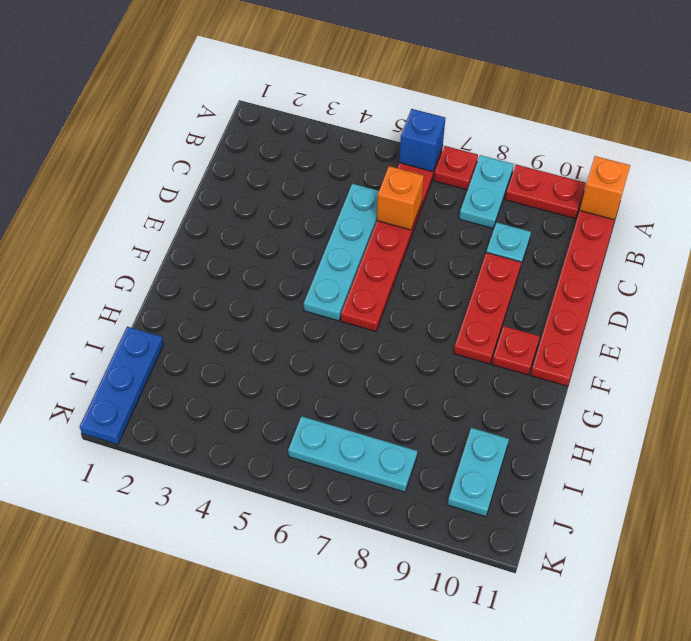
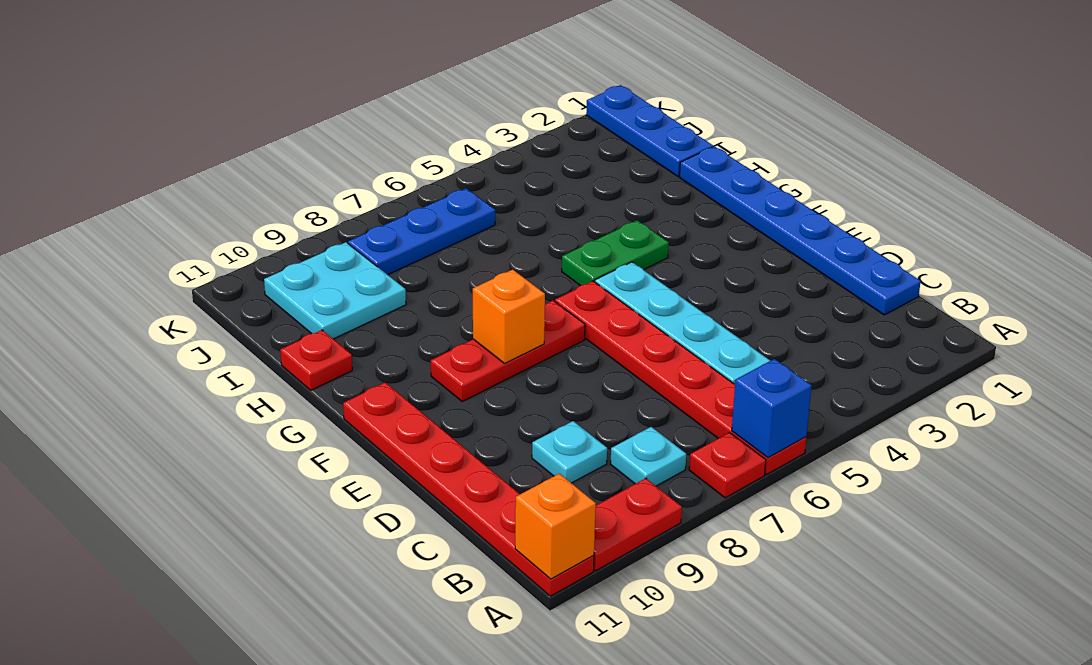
cyan 1x2 plate [459,155,514,228] -> cyan 1x1 plate [611,427,686,486]
none -> blue 1x6 plate [679,146,921,315]
orange 1x1 brick [377,166,424,230] -> orange 1x1 brick moved to [473,270,545,363]
red 1x3 plate [454,253,522,364] -> red 1x3 plate turned to [431,301,585,401]
red 1x1 plate [492,326,540,375] -> red 1x1 plate moved to [280,330,352,390]
none -> green 1x2 plate [562,220,669,286]
cyan 1x2 plate [448,428,509,517] -> cyan 2x2 plate [264,242,406,339]
cyan 1x3 plate [288,416,417,492] -> blue 1x3 plate [348,188,495,275]

